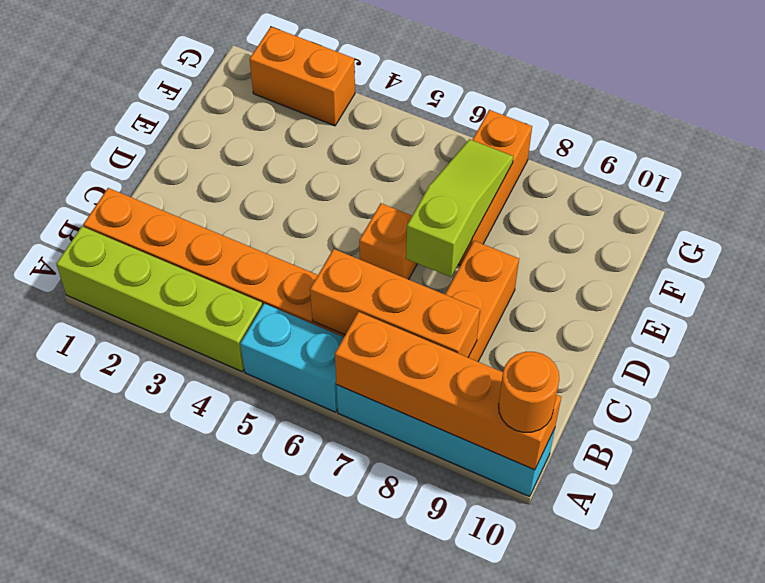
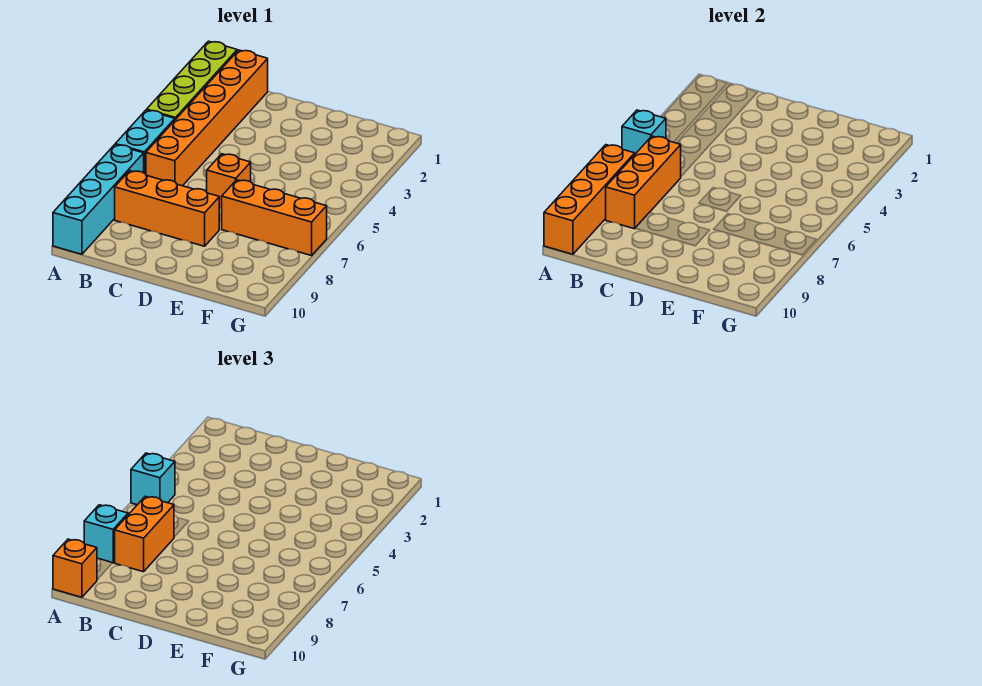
none -> cyan 1x1 brick [622,110,666,154]
none -> cyan 1x1 brick [131,453,175,505]
none -> cyan 1x1 brick [84,505,128,563]
orange 1x1 round brick [499,352,559,432] -> orange 1x1 brick [53,539,97,597]
lime 1x3 slope [406,139,513,277] -> none
orange 1x2 brick [250,27,355,126] -> orange 1x2 brick moved to [115,496,174,572]

